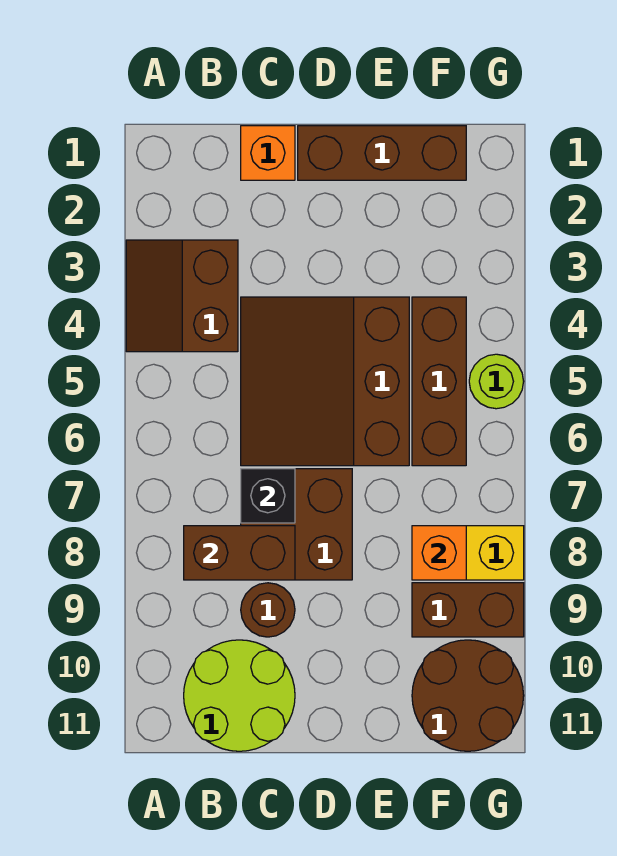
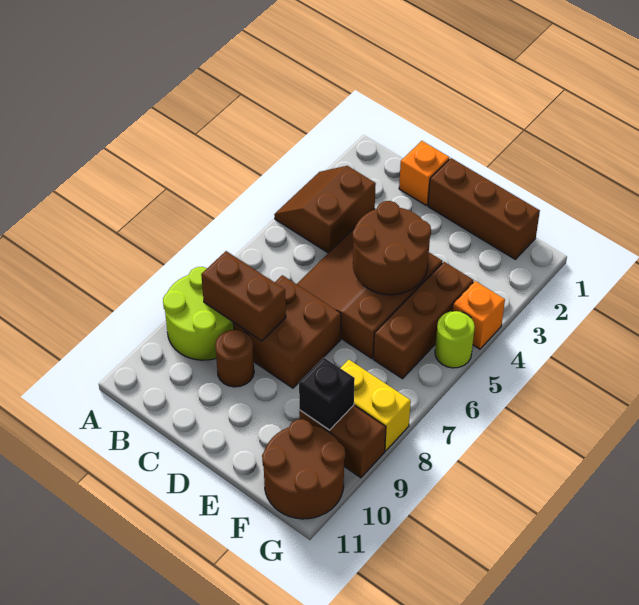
lime 2x2 round brick [184,640,295,751] -> lime 2x2 round brick moved to [163,267,234,360]
black 1x1 brick [241,469,295,523] -> black 1x1 brick moved to [299,358,355,430]
none -> brown 2x2 round brick [353,201,431,295]
orange 1x1 brick [412,526,466,580] -> orange 1x1 brick moved to [453,281,505,349]

